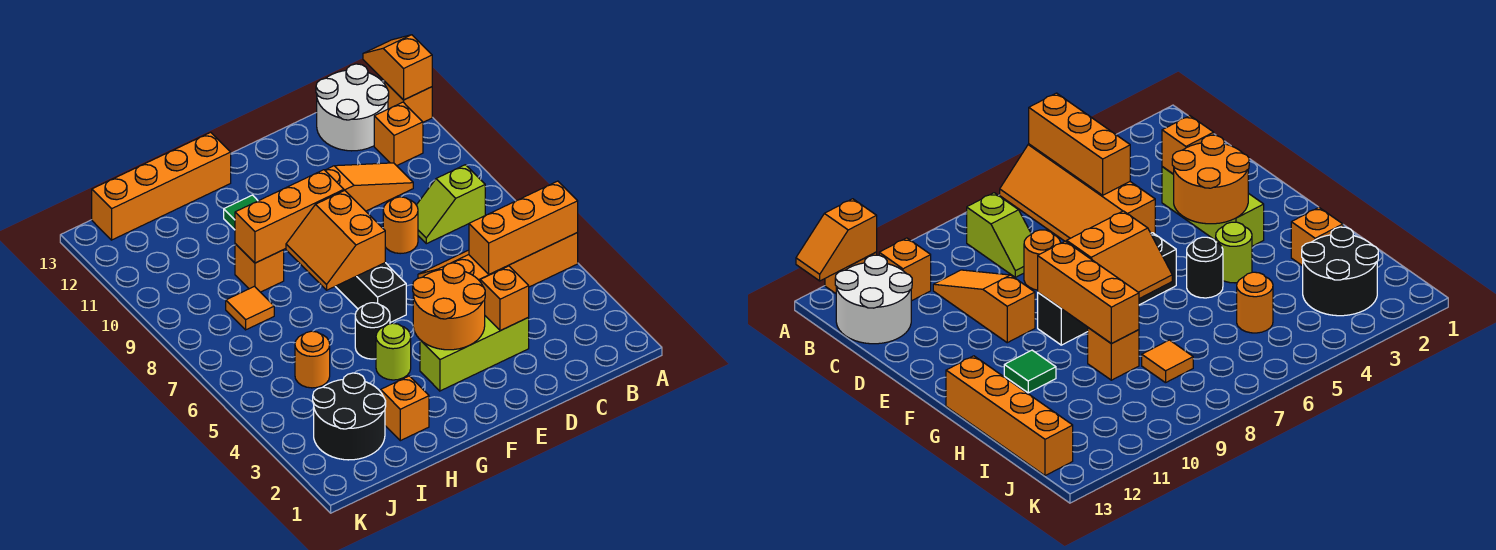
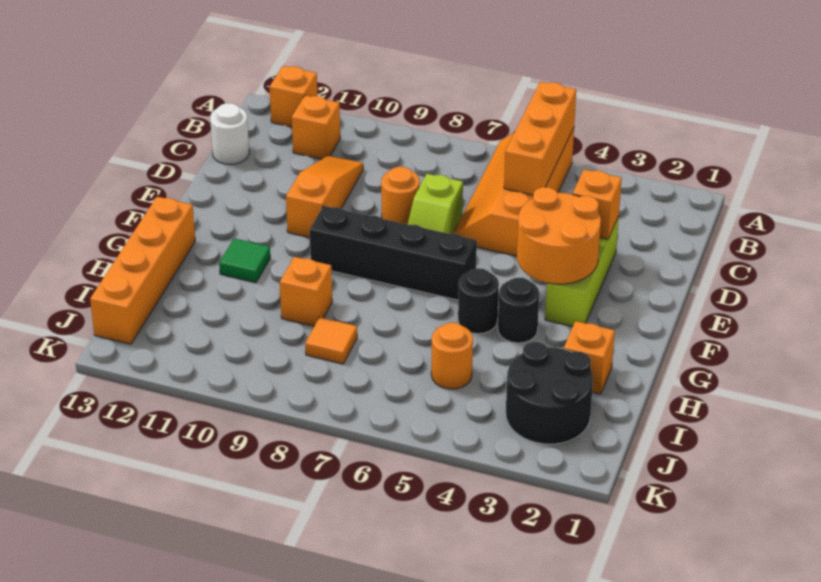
orange 1x2 slope [363,35,432,100] -> none
lime 1x2 slope [417,165,485,244] -> lime 1x2 slope moved to [408,174,463,234]
white 2x2 round brick [316,64,389,151] -> white 1x1 round brick [210,103,249,165]
orange 2x2 slope [286,191,385,290] -> none
orange 1x3 brick [235,170,344,263] -> none
lime 1x1 round brick [376,323,411,380] -> black 1x1 round brick [498,278,539,343]

